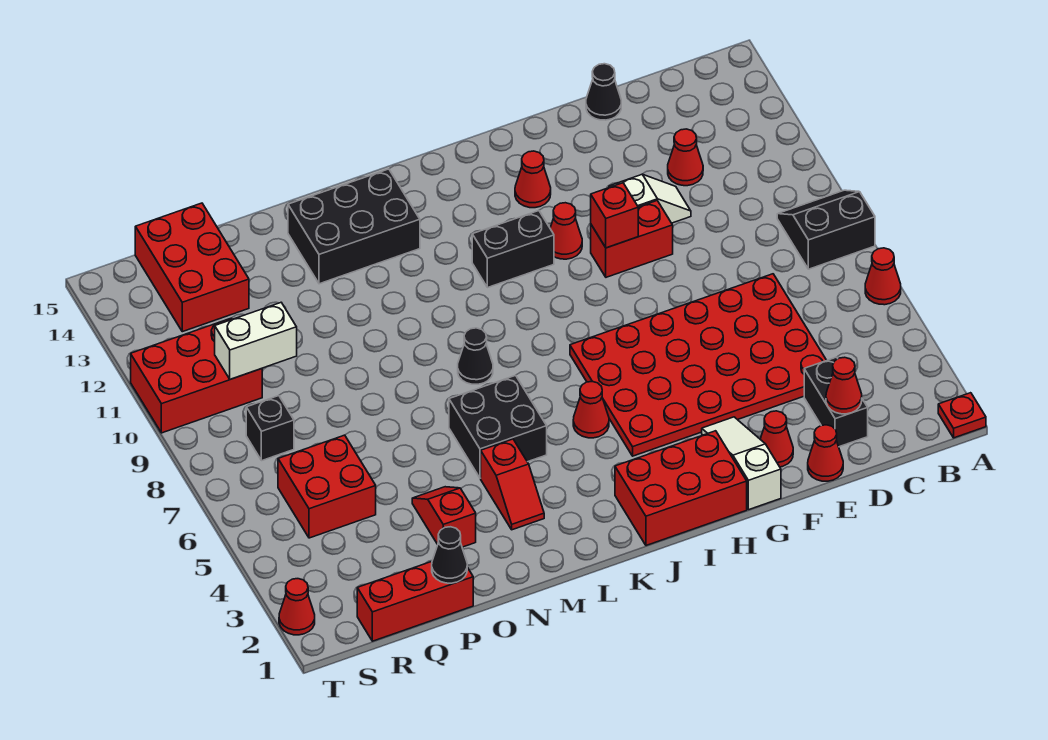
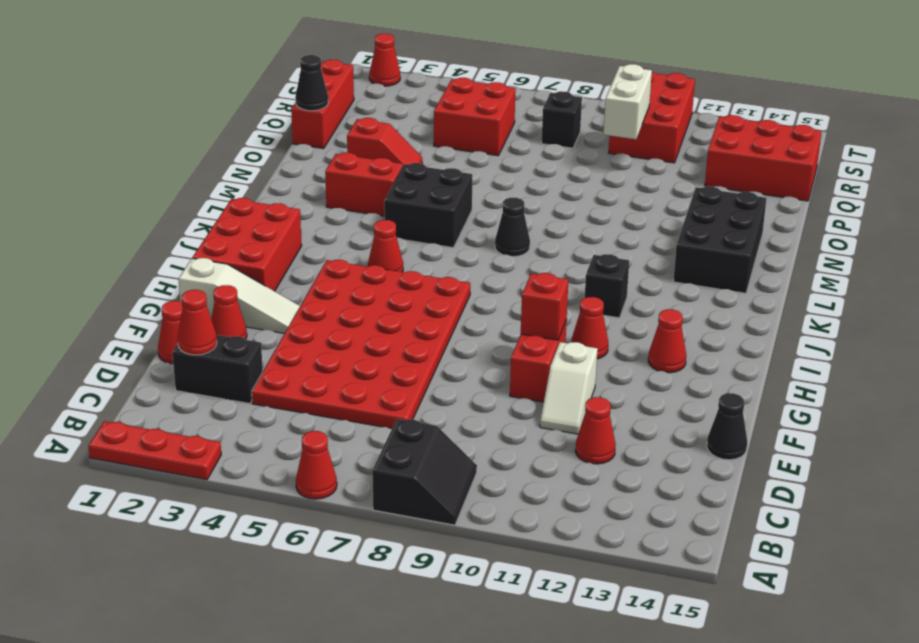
red 1x1 plate [938,393,986,438] -> red 1x3 plate [88,421,221,480]
black 1x2 brick [472,211,554,288] -> black 1x1 brick [585,254,629,318]
red 1x2 slope [481,439,544,530] -> red 1x2 brick [325,153,403,216]

